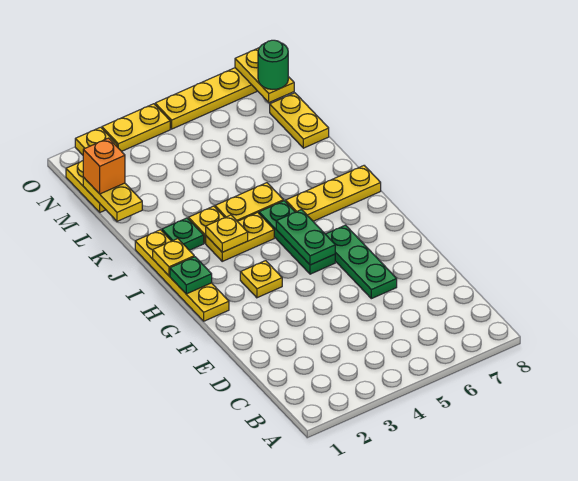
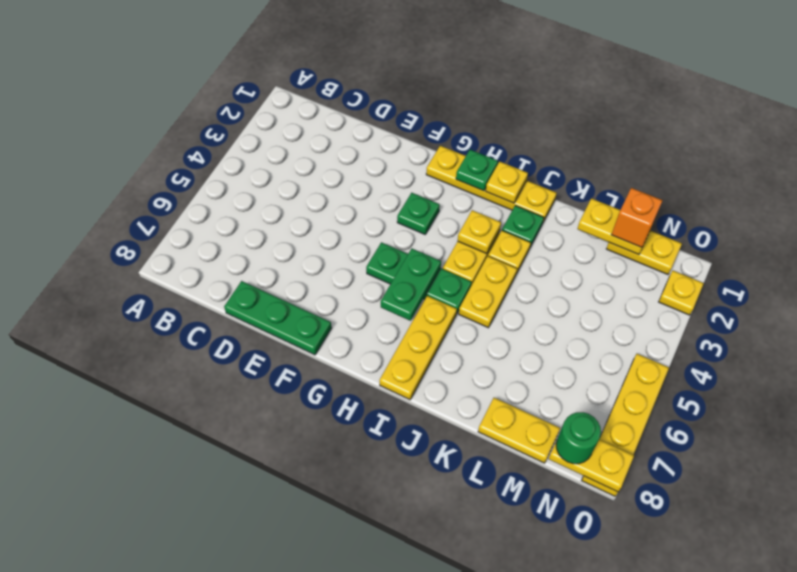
green 1x3 plate [326,225,397,299] -> green 1x3 plate moved to [224,281,332,355]
yellow 1x1 plate [240,261,282,298] -> green 1x1 plate [397,193,440,234]
green 1x2 plate [276,210,335,265] -> green 1x2 plate turned to [381,249,441,321]
yellow 1x2 plate [102,104,170,151] -> none

